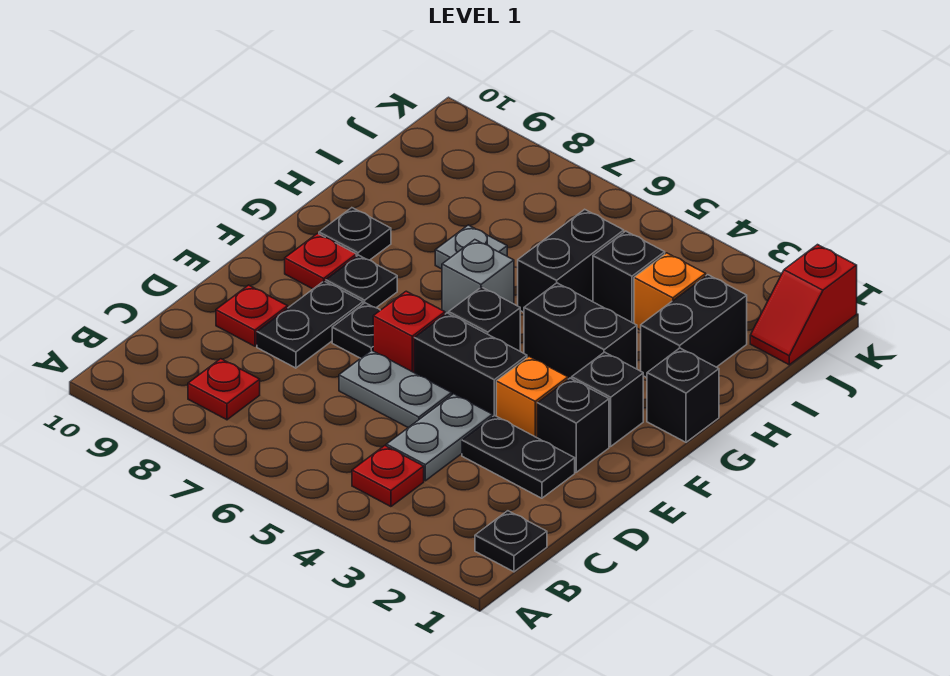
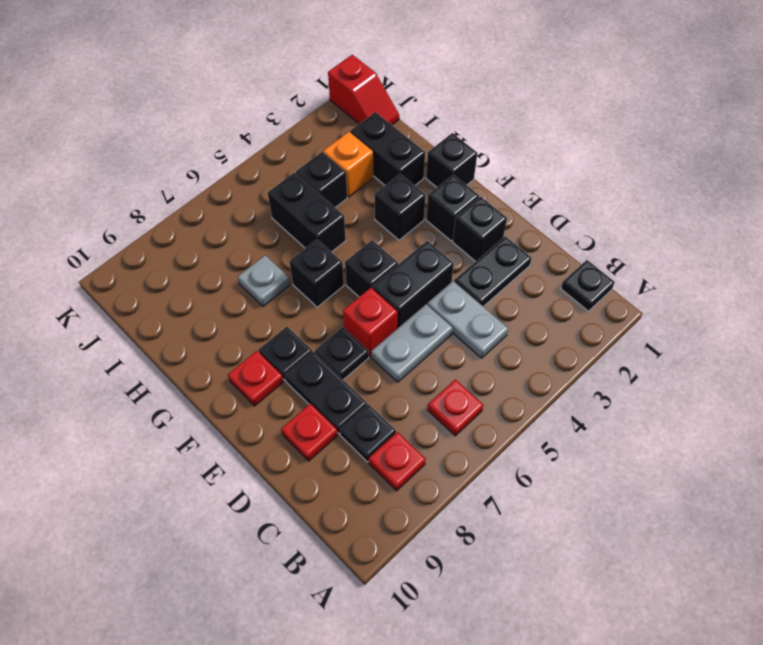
red 1x1 plate [352,446,424,507] -> red 1x1 plate moved to [428,379,483,436]
orange 1x1 brick [496,357,568,438] -> none
black 1x2 brick [524,283,637,379] -> black 1x1 brick [375,174,426,240]
grey 1x1 brick [442,240,514,314] -> black 1x1 brick [289,240,344,307]
black 1x1 plate [319,208,391,260] -> black 1x1 plate moved to [340,404,396,462]

